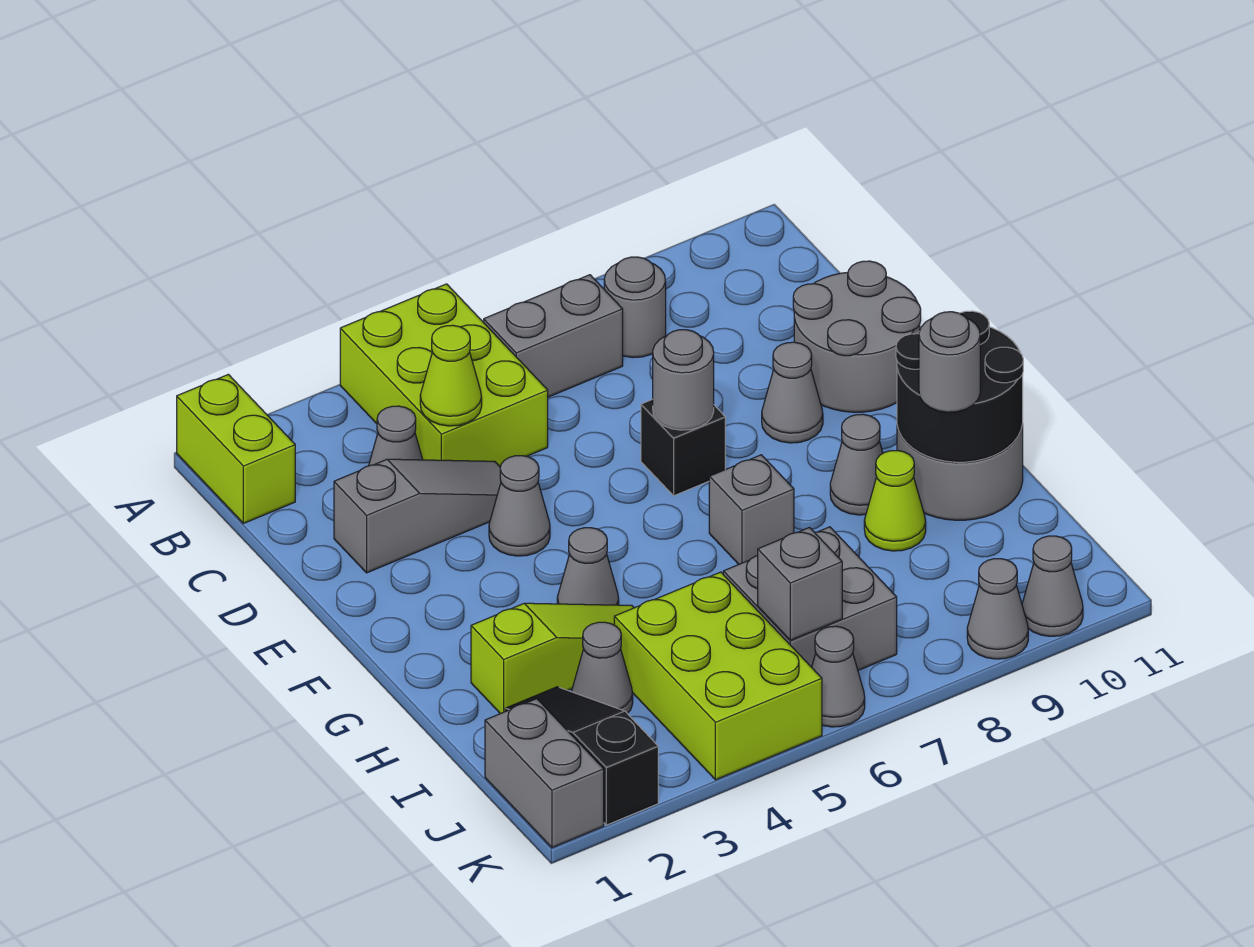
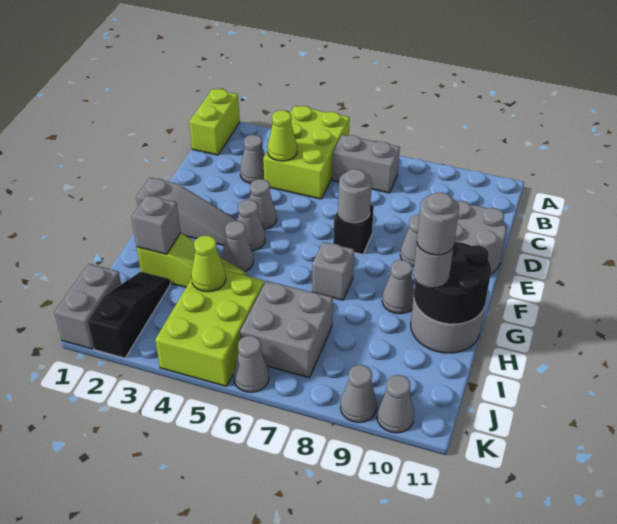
grey 1x1 round brick [604,257,666,358] -> grey 1x1 round brick moved to [417,192,459,255]
grey 1x3 slope [334,459,501,573] -> grey 1x3 slope moved to [136,178,237,245]
lime 1x1 cone [864,450,926,551] -> lime 1x1 cone moved to [191,236,226,292]
grey 1x1 cone [571,622,633,714] -> grey 1x1 cone moved to [237,200,265,251]
grey 1x1 brick [758,528,842,640] -> grey 1x1 brick moved to [131,195,181,254]

